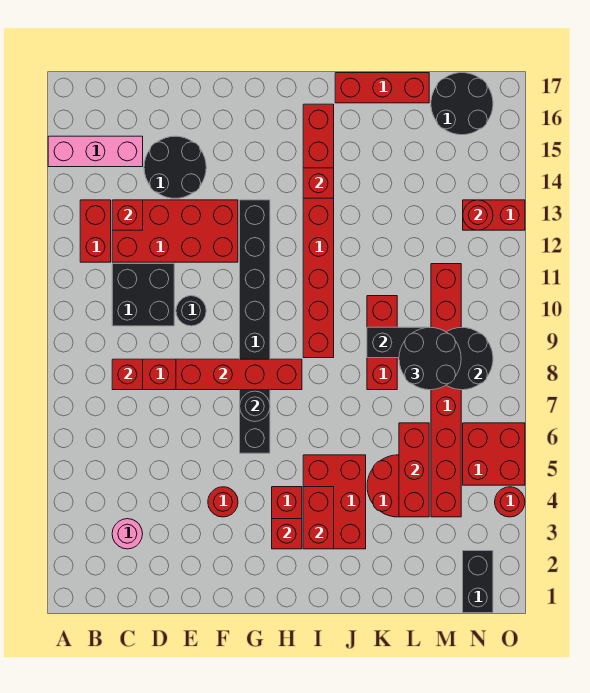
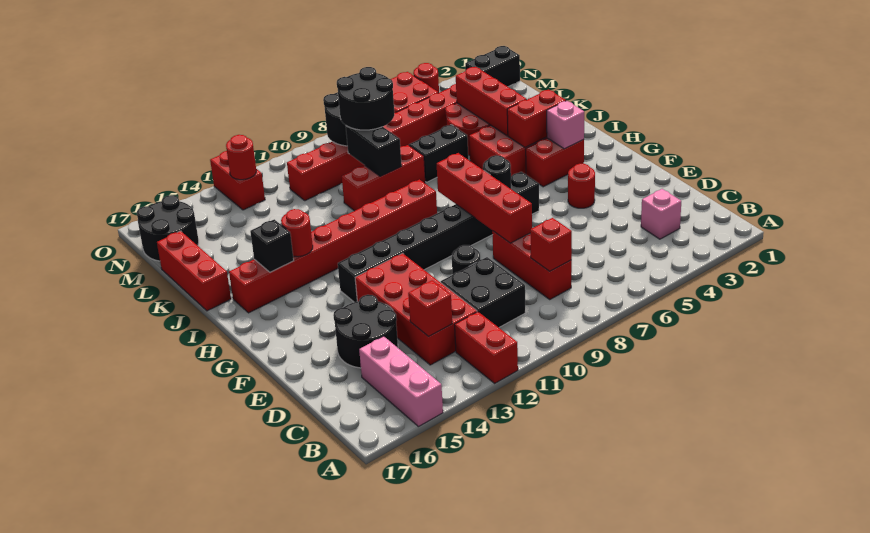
red 1x2 brick [80,200,111,262] -> red 1x2 brick turned to [455,312,518,383]
pink 1x1 round brick [112,519,143,549] -> pink 1x1 brick [641,189,681,239]
red 1x1 brick [272,519,302,549] -> pink 1x1 brick [547,101,584,149]
red 1x1 brick [303,168,334,198] -> red 1x1 round brick [281,209,313,257]
none -> black 1x1 brick [250,219,294,272]
none -> black 1x2 brick [409,125,468,182]
red 1x3 brick [399,423,429,517] -> red 1x3 brick turned to [456,67,527,136]

